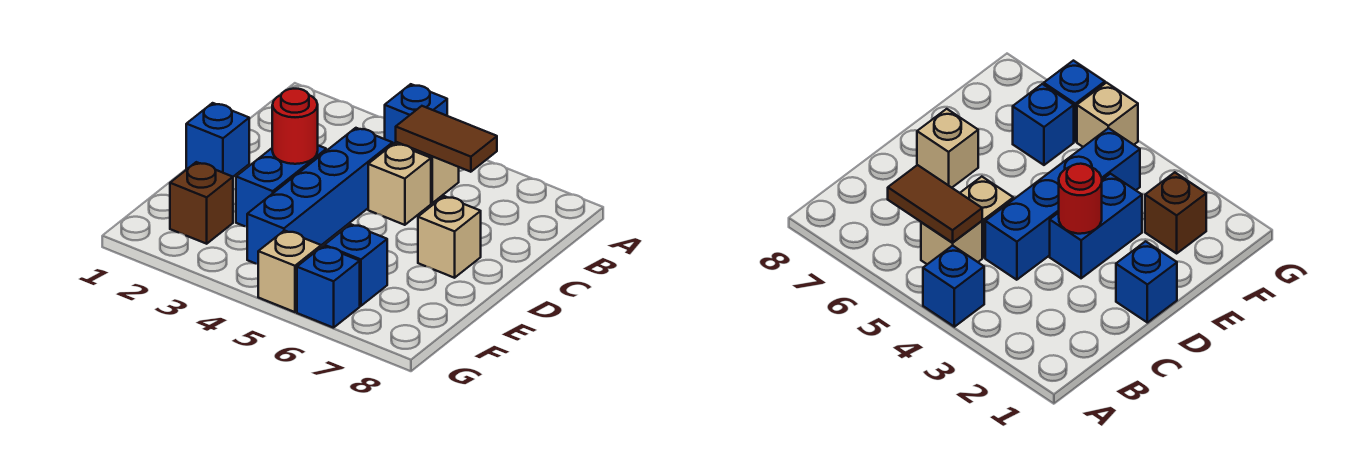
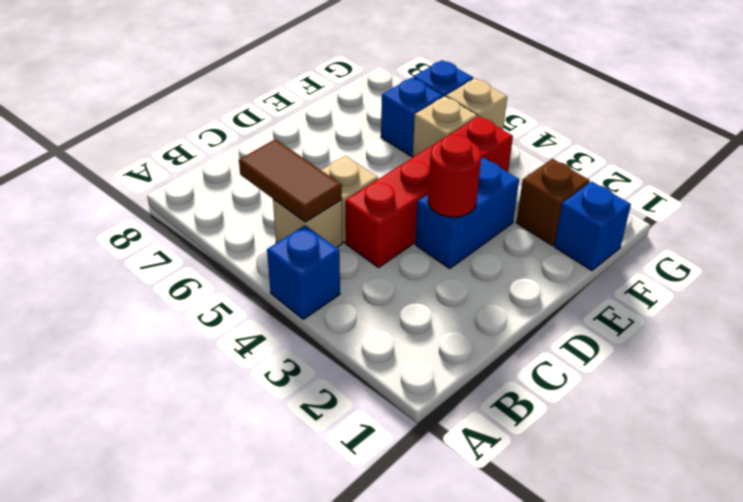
blue 1x4 brick [247,128,393,264] -> red 1x4 brick [345,116,513,268]
blue 1x1 brick [186,103,249,177] -> blue 1x1 brick moved to [554,181,631,271]
tan 1x1 brick [418,196,481,278] -> tan 1x1 brick moved to [413,96,477,157]

